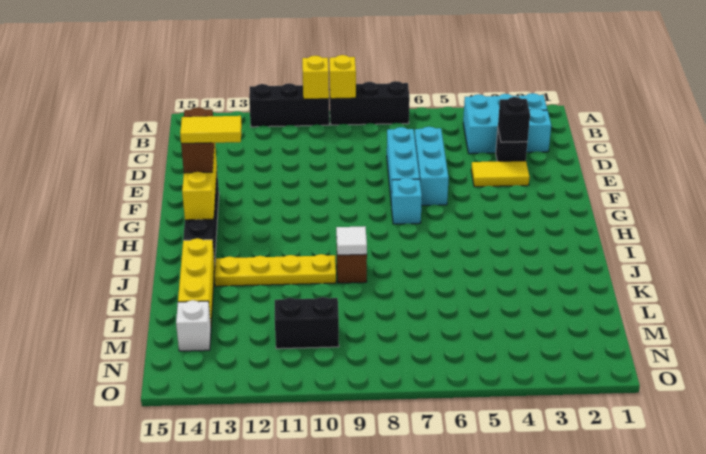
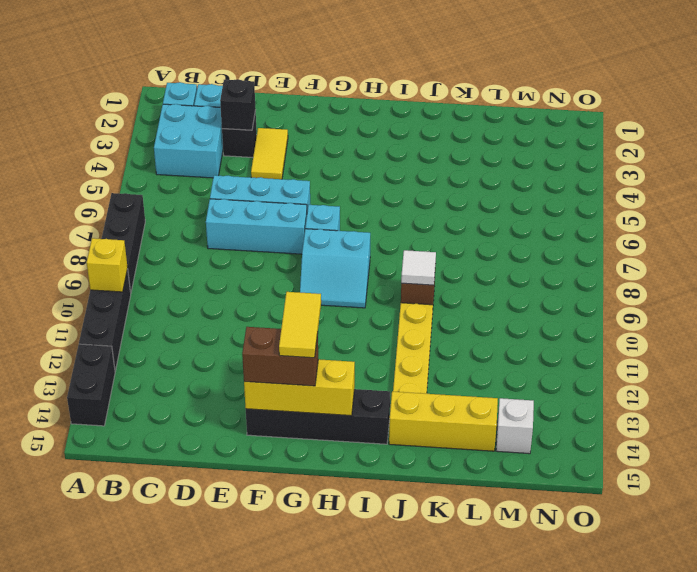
yellow 1x1 brick [329,55,356,99] -> none
none -> cyan 2x2 slope [300,229,370,308]
black 1x2 brick [275,297,339,349] -> black 1x2 brick moved to [67,344,115,426]

